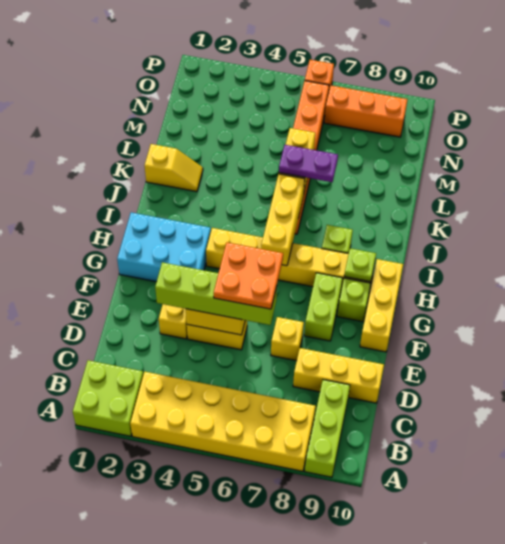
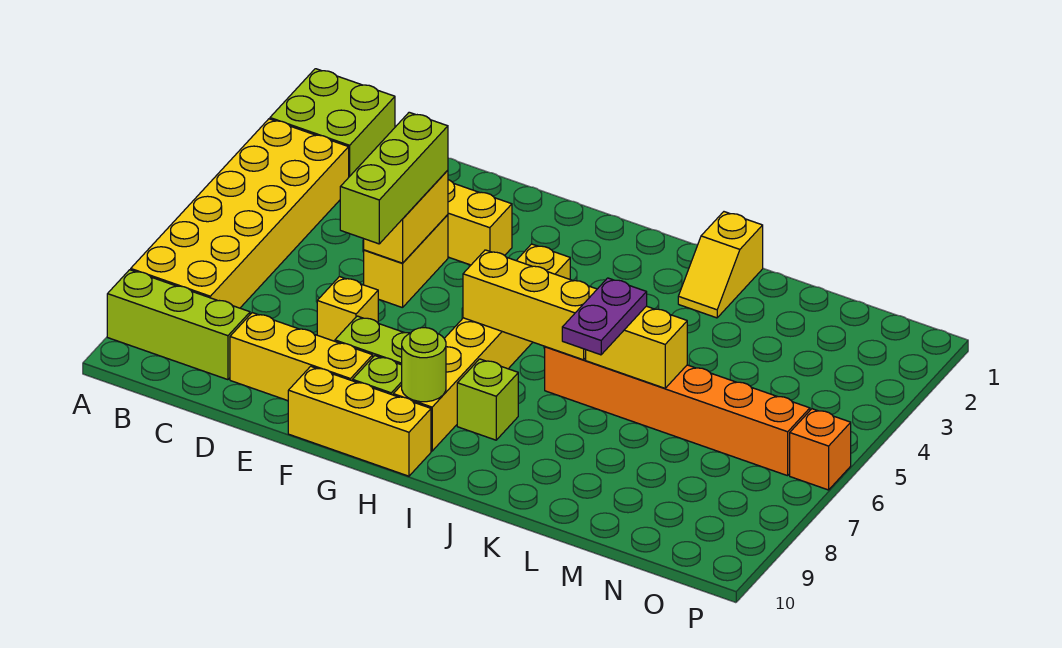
yellow 1x3 brick [293,348,384,403] -> yellow 1x3 brick turned to [230,313,373,401]
lime 1x4 brick [155,262,277,325] -> lime 1x3 brick [340,112,448,244]
orange 2x2 plate [214,242,283,309] -> none
cyan 2x3 brick [117,212,211,282] -> none
lime 1x1 plate [344,248,376,282] -> lime 1x1 round brick [402,328,446,402]
orange 1x3 brick [324,85,408,137] -> none

